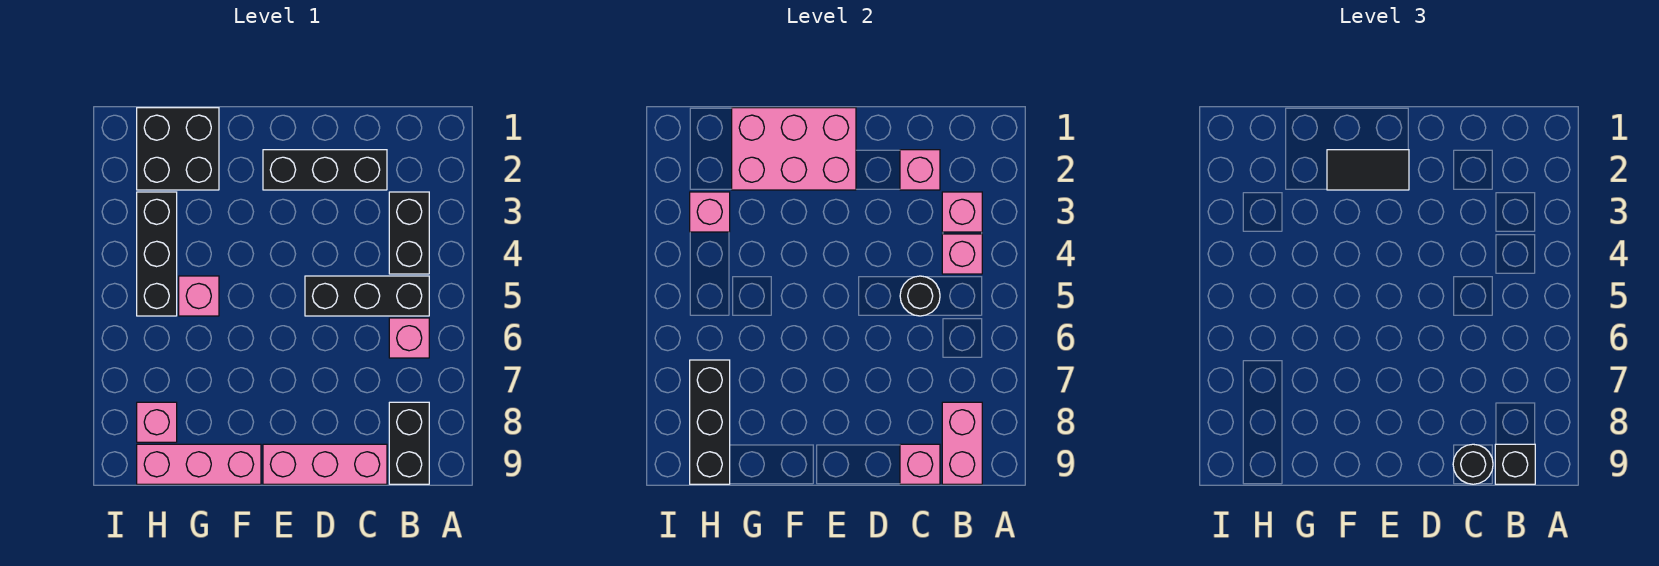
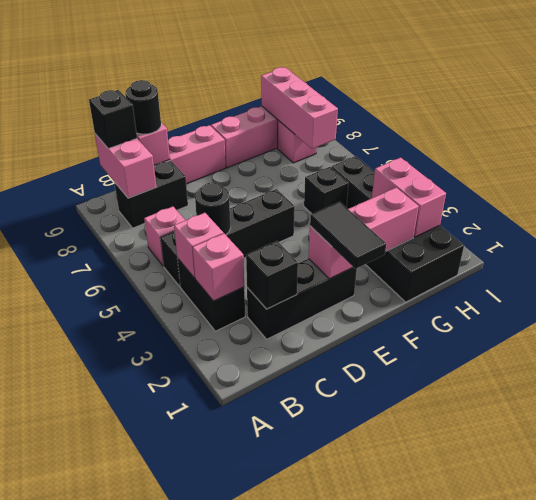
black 1x3 brick [305,276,429,316] -> black 1x4 brick [160,189,295,287]
black 1x2 brick [389,402,429,484] -> black 1x2 brick turned to [114,161,188,228]
pink 1x1 brick [900,150,940,190] -> black 1x1 brick [246,241,298,309]
pink 2x3 brick [732,108,856,190] -> pink 1x3 brick [309,188,419,279]
black 1x2 tile [1327,150,1409,190] -> black 1x2 tile turned to [310,202,386,269]
pink 1x1 brick [179,276,219,316] -> black 1x1 brick [304,167,349,214]
pink 1x1 brick [690,192,730,232] -> pink 1x2 brick [372,158,446,237]
black 1x3 brick [690,360,730,484] -> pink 1x3 brick [261,67,338,149]

